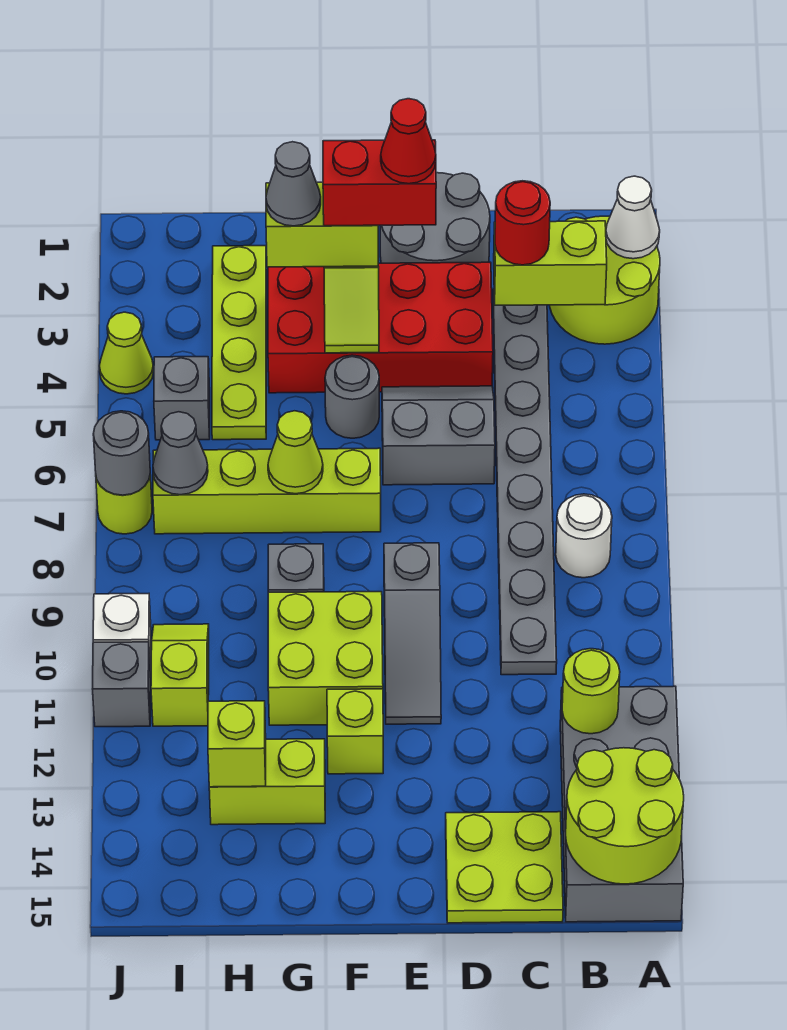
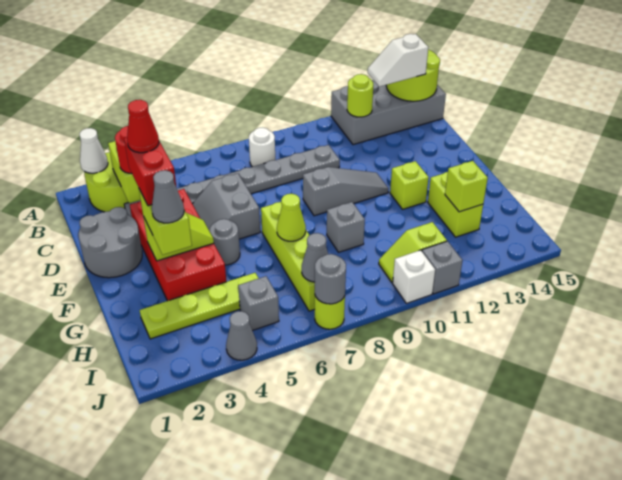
none -> white 1x2 slope [368,34,428,87]
lime 2x2 plate [446,812,563,923] -> none
lime 2x2 brick [268,592,383,725] -> none
lime 1x1 cone [100,312,153,394] -> grey 1x1 cone [226,311,257,360]

